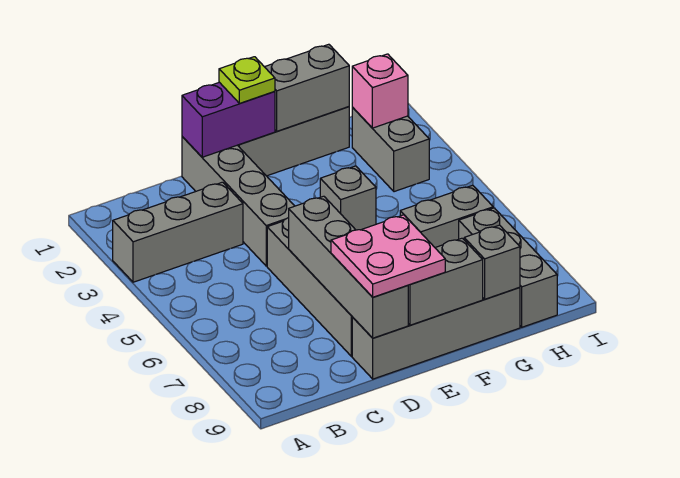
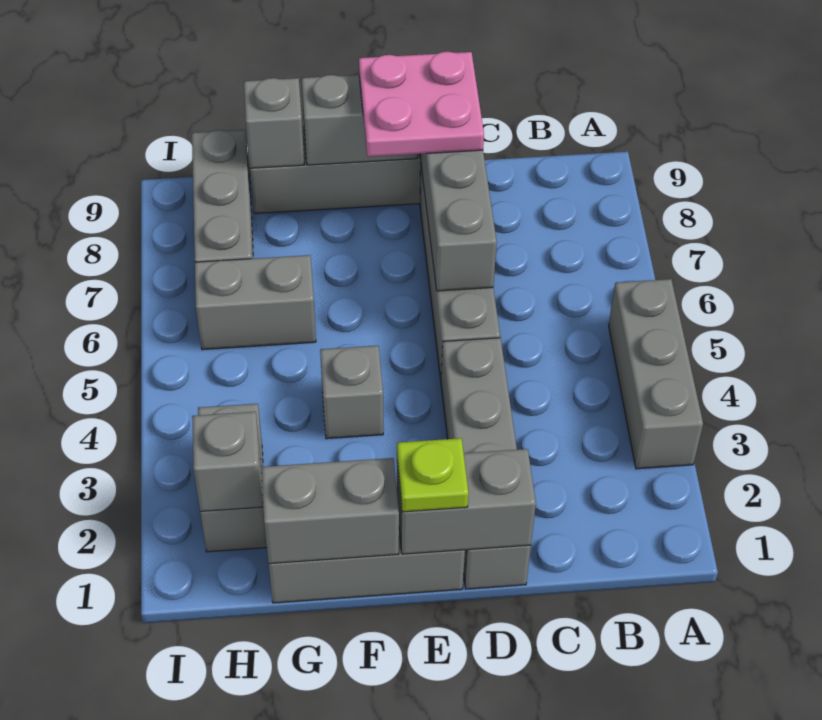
grey 1x3 brick [113,182,243,282] -> grey 1x3 brick turned to [609,279,703,469]
purple 1x2 brick [182,82,275,157] -> grey 1x2 brick [397,449,536,554]
pink 1x1 brick [352,54,408,128] -> grey 1x1 brick [192,412,263,512]

